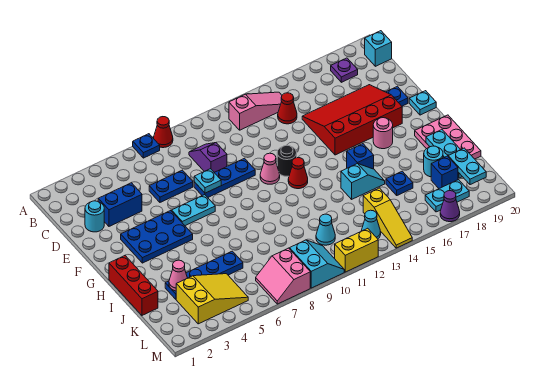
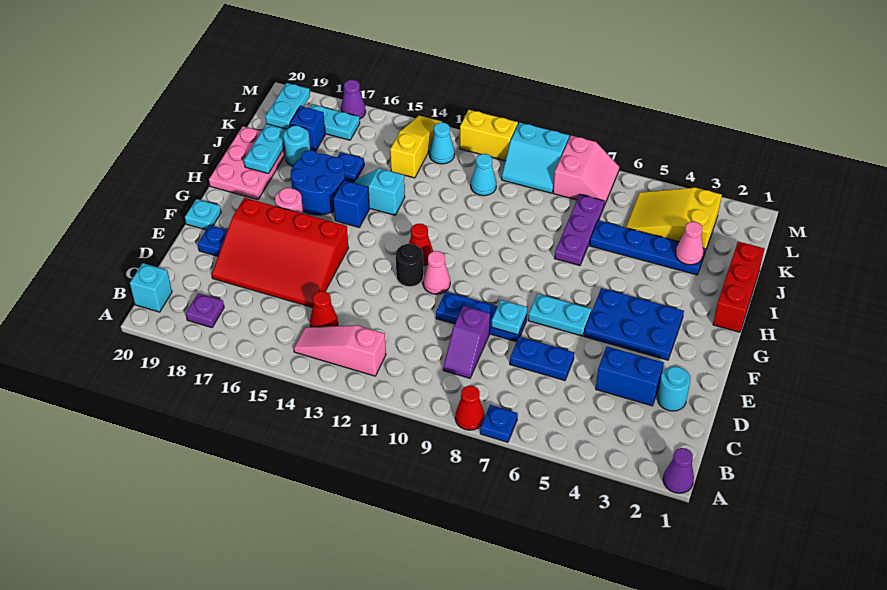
none -> purple 1x1 cone [663,448,694,493]
none -> blue 2x2 round brick [291,150,345,215]
none -> purple 1x3 plate [555,194,604,266]
cyan 2x2 slope [290,240,344,288] -> cyan 2x2 slope turned to [502,122,569,193]

